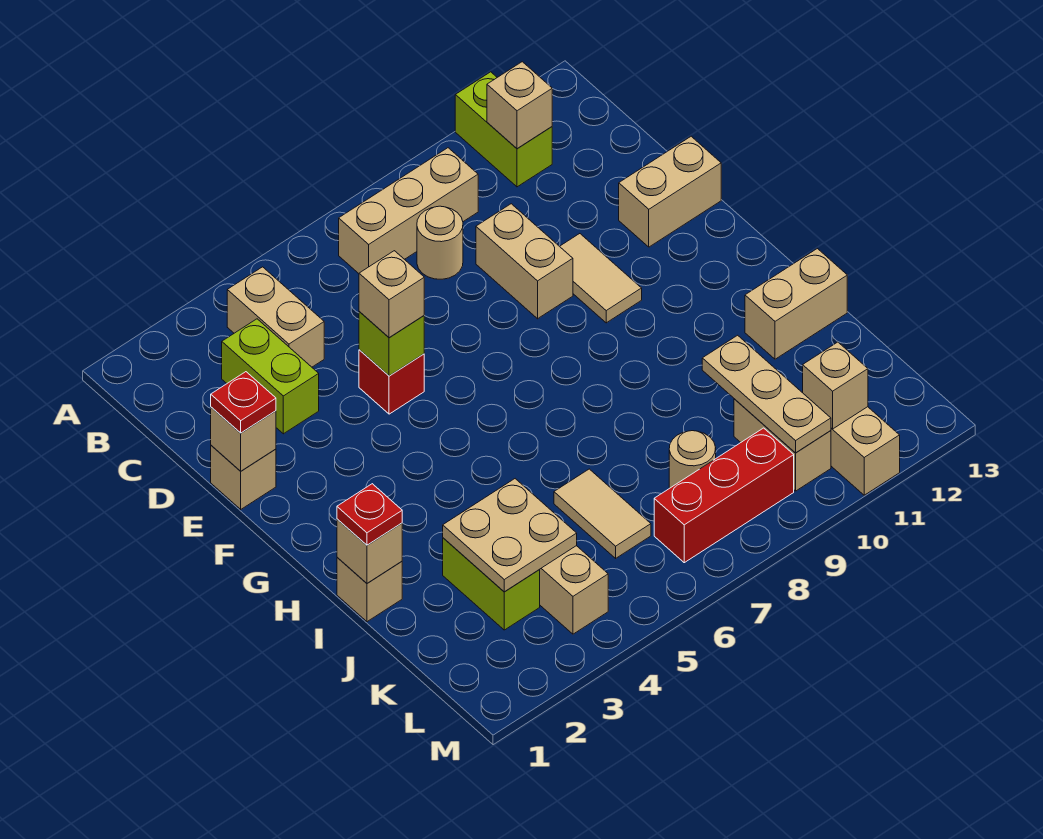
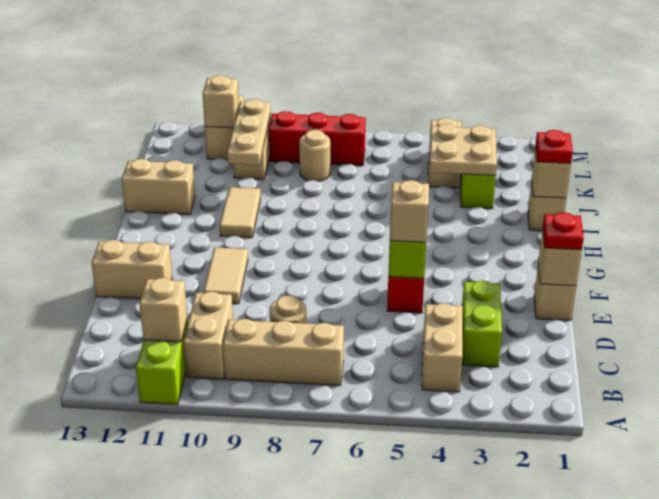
tan 1x2 brick [476,204,573,319] -> tan 1x2 brick moved to [183,292,233,379]
tan 1x2 tile [554,469,651,558] -> tan 1x2 tile moved to [220,187,261,238]

